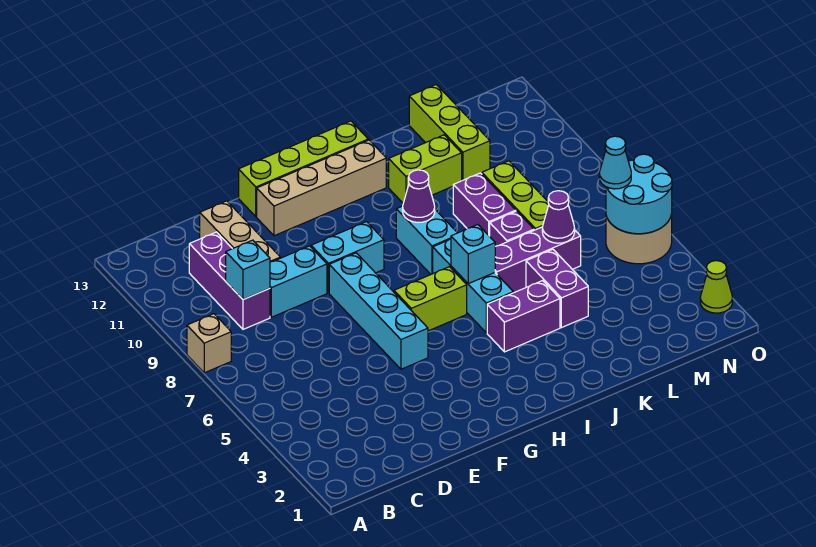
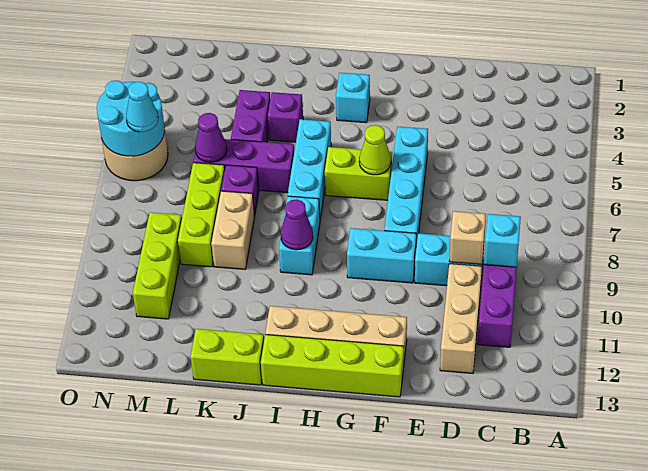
tan 1x1 brick [187,314,231,373] -> tan 1x1 brick moved to [449,211,486,265]
purple 1x2 brick [487,281,560,352] -> purple 1x1 brick [268,92,303,142]
cyan 1x1 brick [451,225,495,284] -> cyan 1x1 brick moved to [336,73,370,123]
lime 1x2 brick [389,135,462,203] -> lime 1x2 brick moved to [191,329,264,385]
purple 1x2 brick [453,173,516,236] -> tan 1x2 brick [211,191,255,269]
lime 1x3 brick [409,85,490,181] -> lime 1x3 brick moved to [133,212,182,319]
lime 1x1 cone [700,261,732,313] -> lime 1x1 cone moved to [359,125,391,175]

